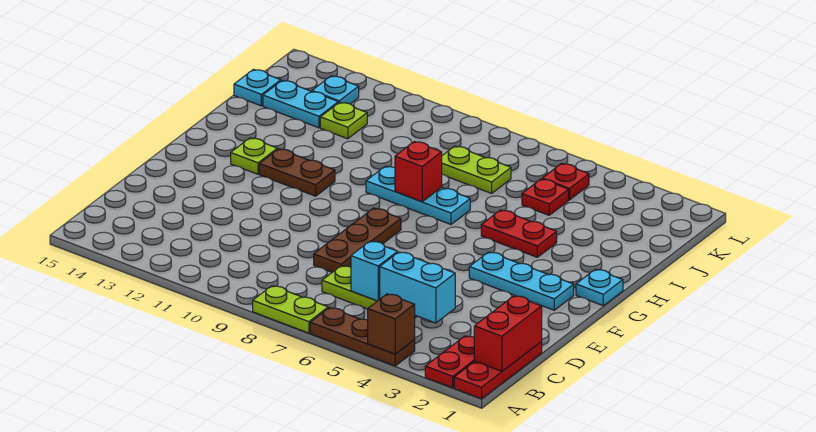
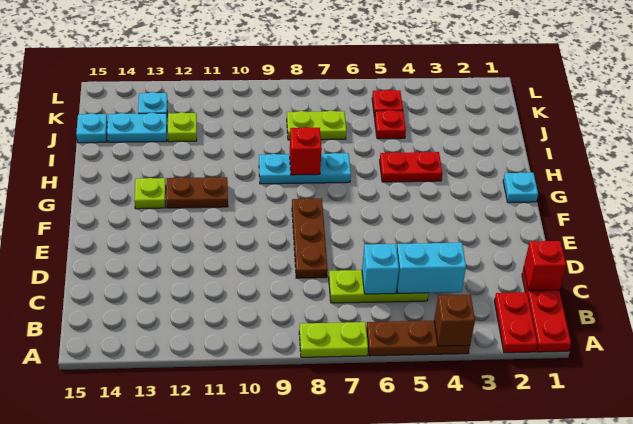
red 1x2 brick [474,296,542,371] -> red 1x1 brick [524,241,566,291]
cyan 1x3 plate [469,252,574,310] -> none

